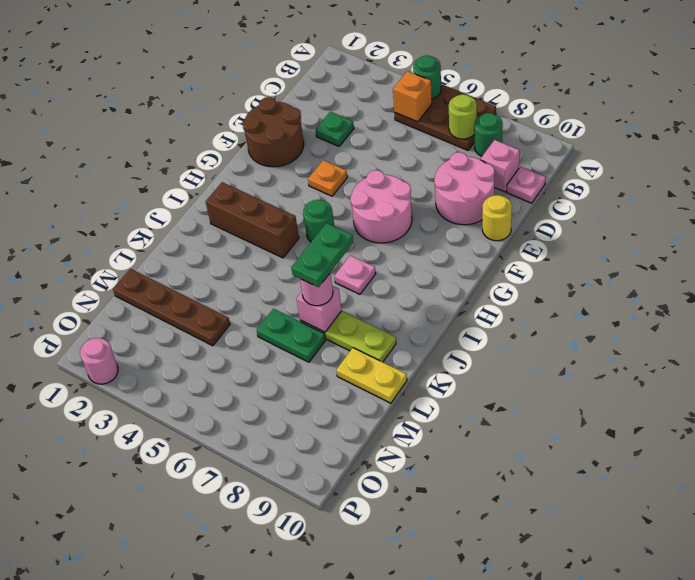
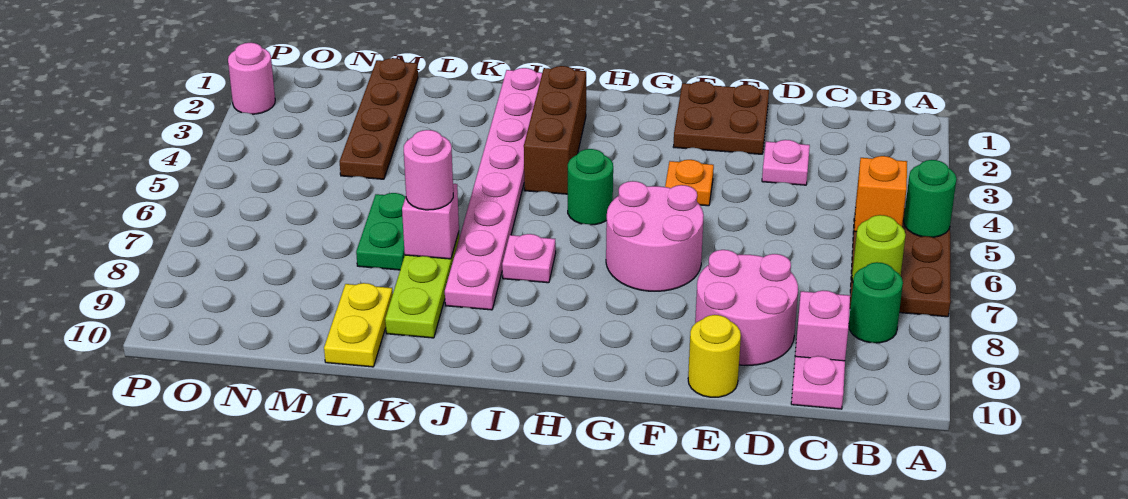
green 1x1 plate [316,112,354,146] -> pink 1x1 plate [762,140,810,185]
brown 2x2 round brick [243,97,304,167] -> brown 2x2 plate [673,81,769,154]
none -> pink 1x8 plate [445,68,542,310]
green 1x2 plate [291,223,353,287] -> none

